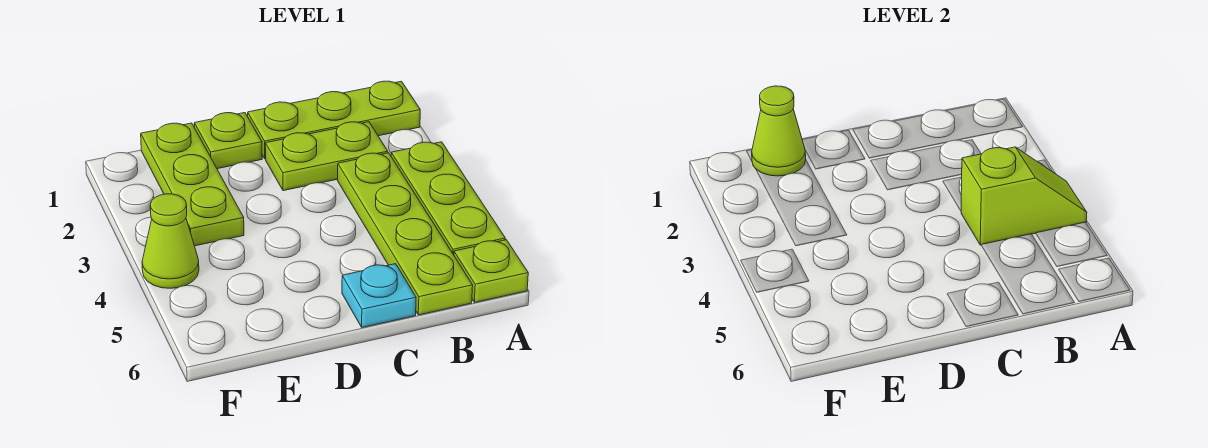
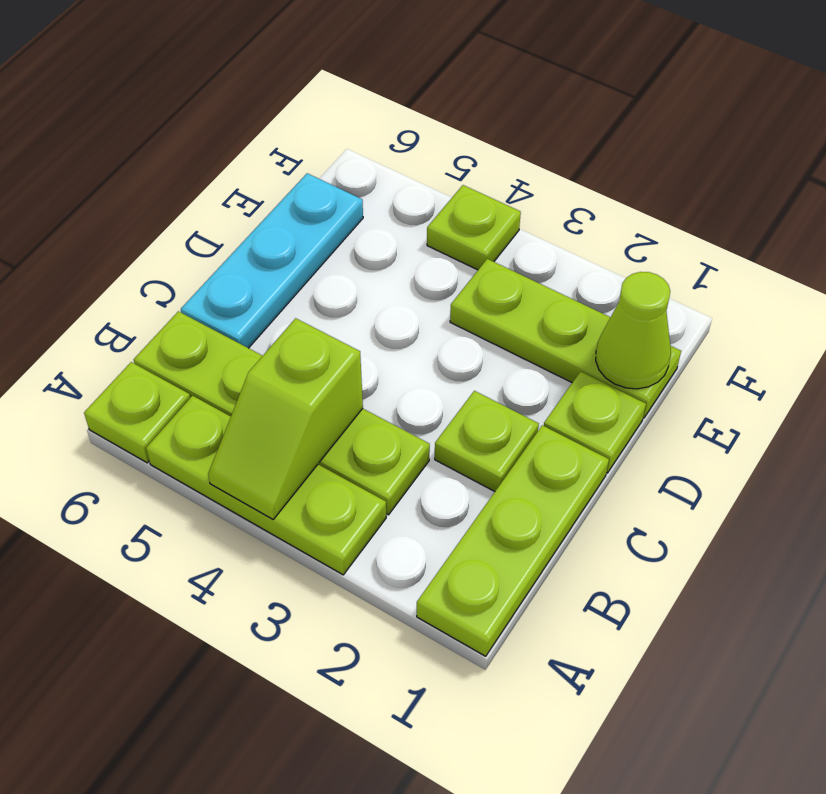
lime 1x2 plate [265,122,388,191] -> lime 1x1 plate [435,391,539,491]
cyan 1x1 plate [342,264,416,327] -> cyan 1x3 plate [181,173,363,348]
lime 1x1 cone [142,194,199,288] -> lime 1x1 plate [427,185,521,270]

